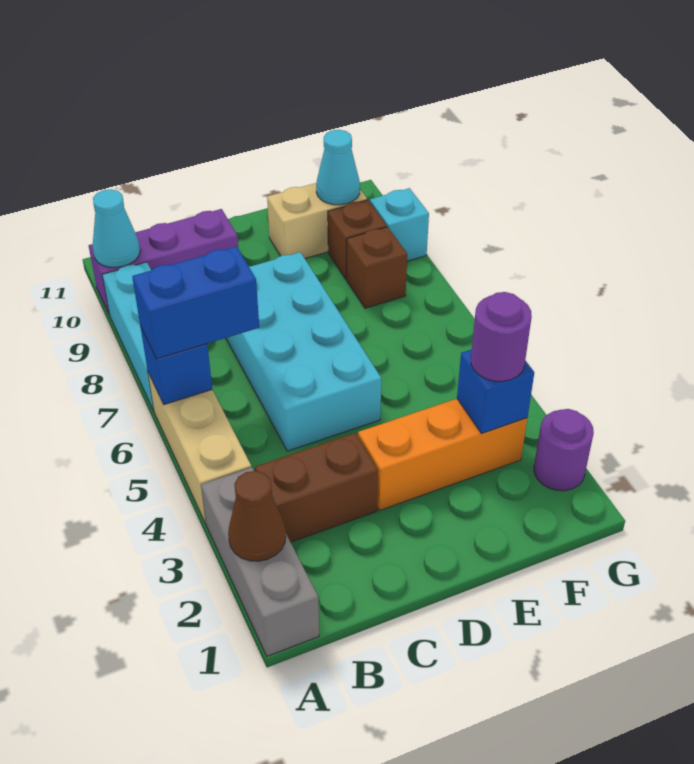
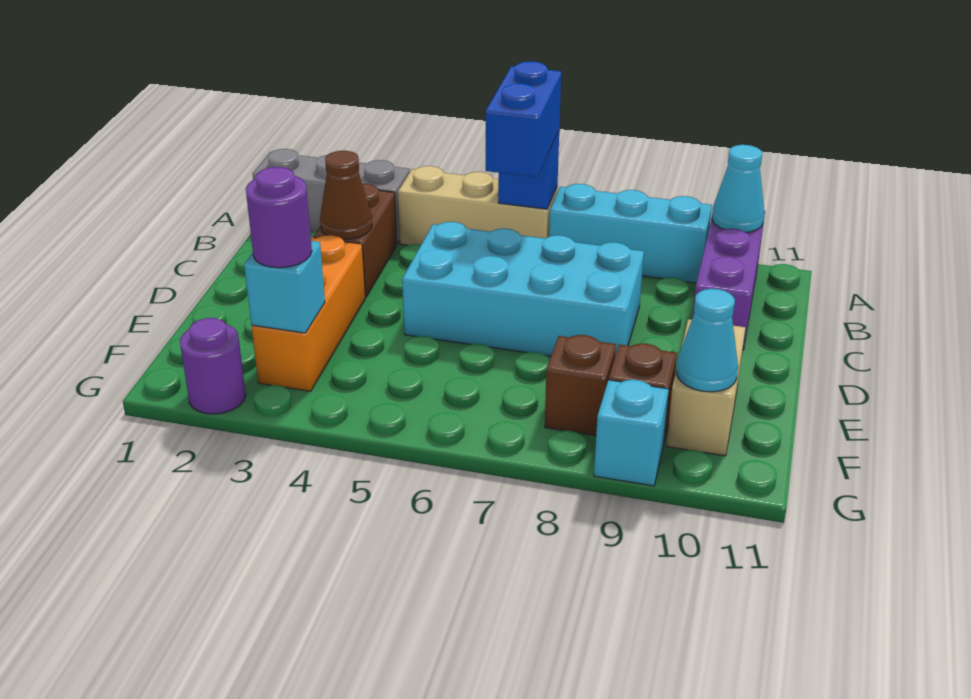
brown 1x1 cone [228,471,286,561] -> brown 1x1 cone moved to [320,151,372,239]
blue 1x1 brick [457,349,534,433] -> cyan 1x1 brick [244,241,325,333]

